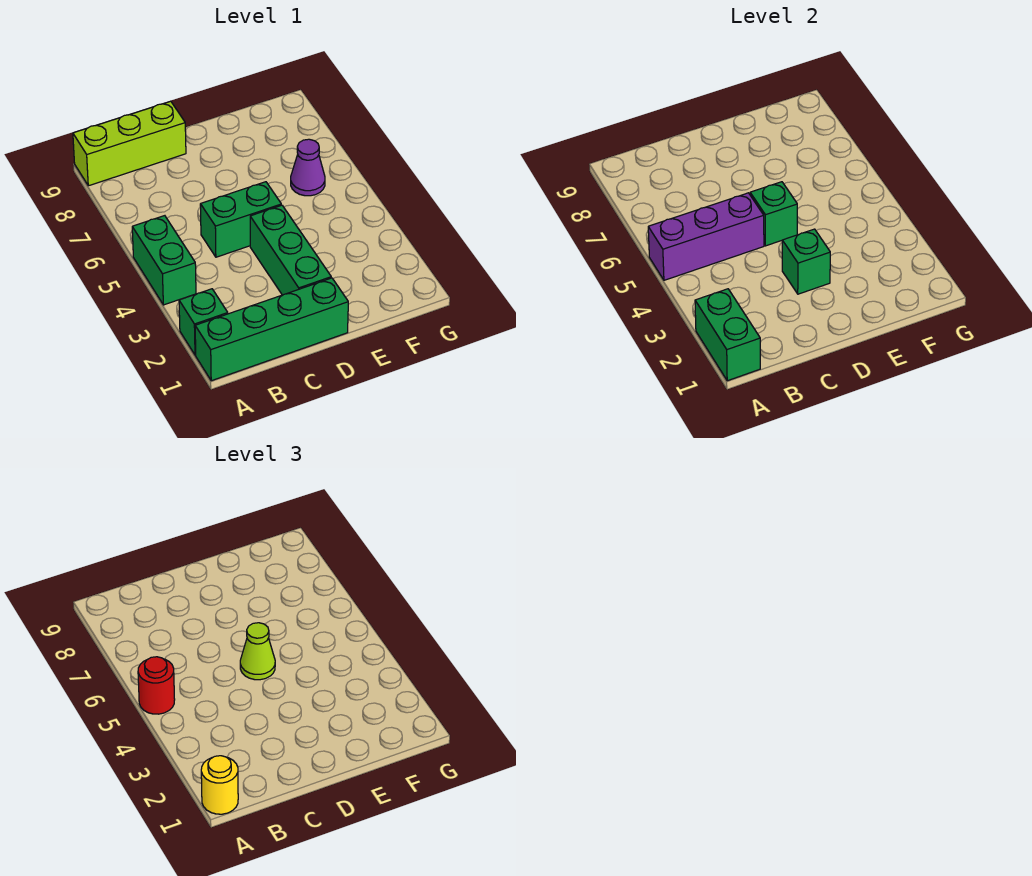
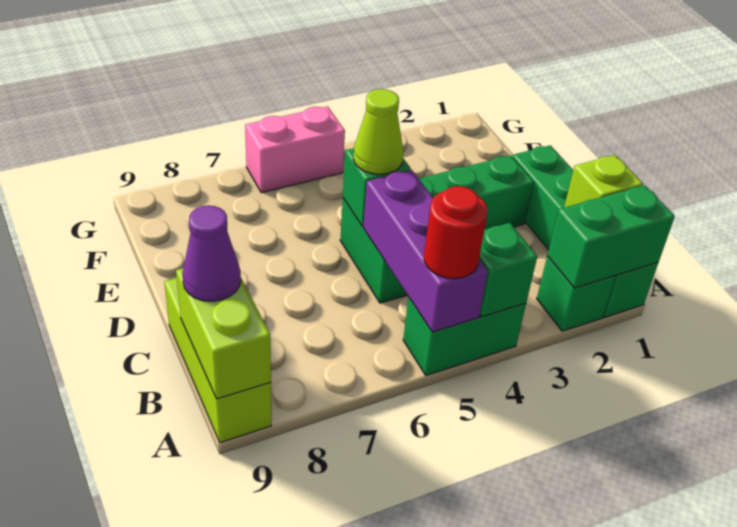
yellow 1x1 round brick [201,756,238,814] -> none
none -> lime 1x2 brick [176,268,271,399]
none -> lime 1x1 brick [564,155,643,208]
green 1x1 brick [782,229,830,294] -> green 1x1 brick moved to [479,223,537,317]
purple 1x1 cone [291,139,325,196] -> purple 1x1 cone moved to [182,206,241,301]
none -> pink 1x2 brick [245,106,345,193]

